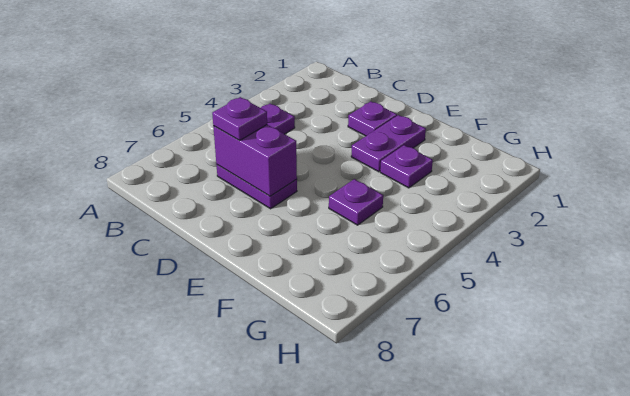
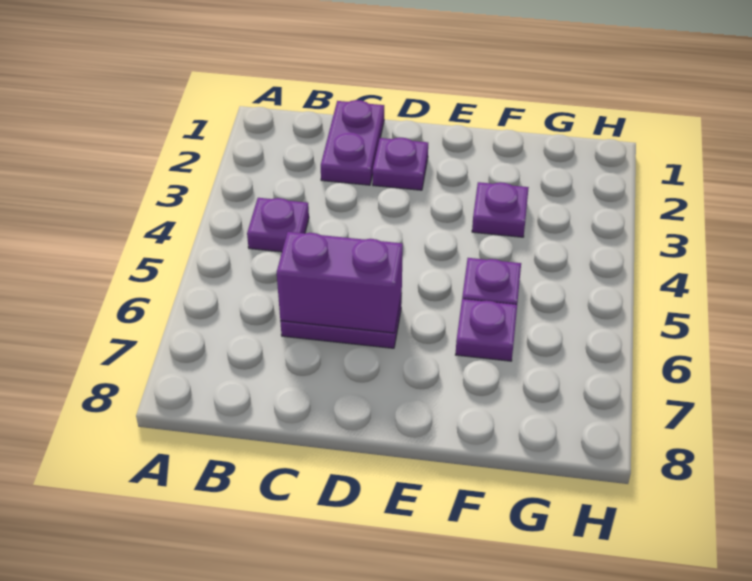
purple 1x1 plate [212,97,267,141] -> purple 1x1 plate moved to [456,299,517,361]
purple 1x2 plate [351,115,426,172] -> purple 1x2 plate moved to [321,100,384,185]

